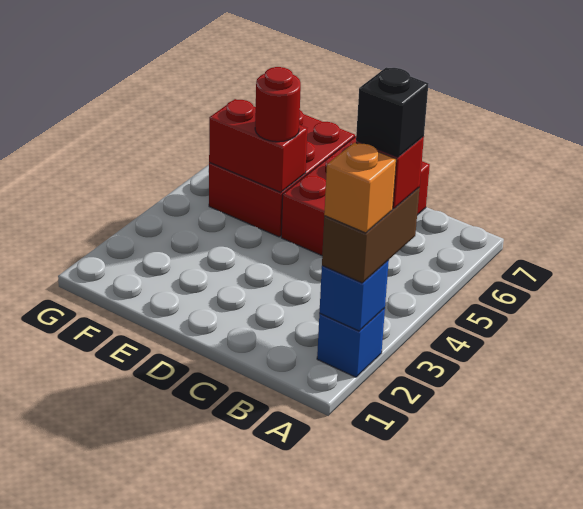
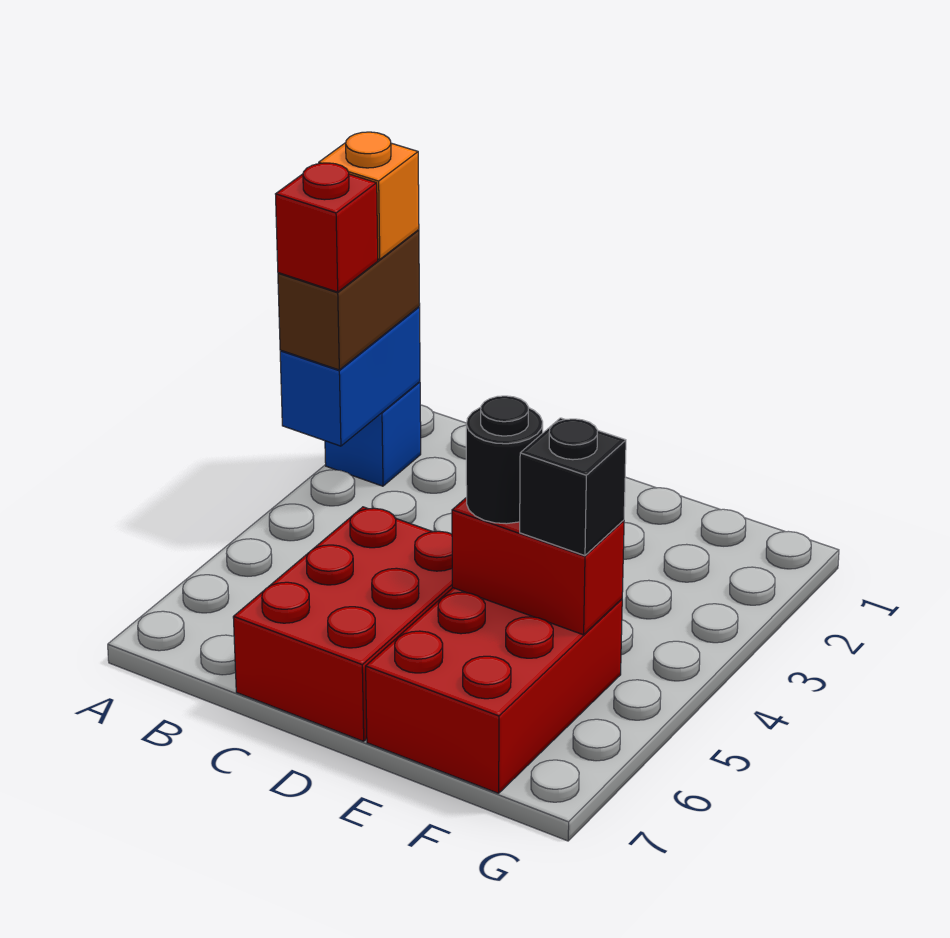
blue 1x1 brick [319,260,389,331] -> blue 1x2 brick [280,307,420,446]
black 1x1 brick [356,67,428,157] -> black 1x1 brick moved to [520,418,626,556]
red 1x1 round brick [255,67,301,142] -> black 1x1 round brick [466,396,543,524]

